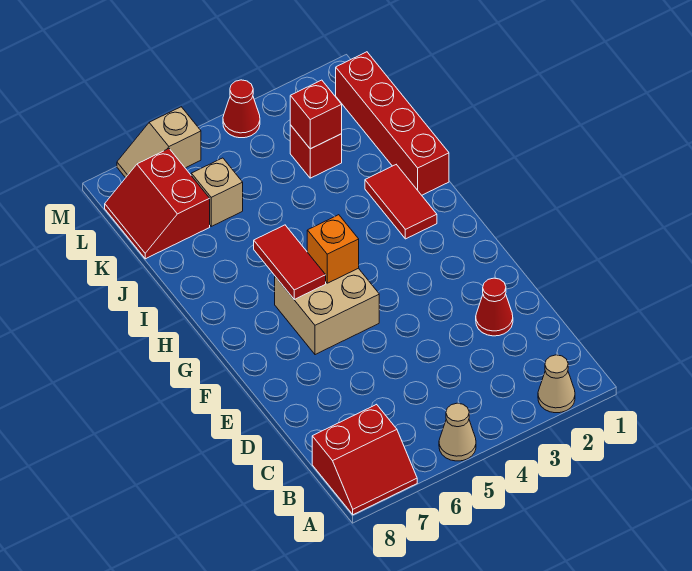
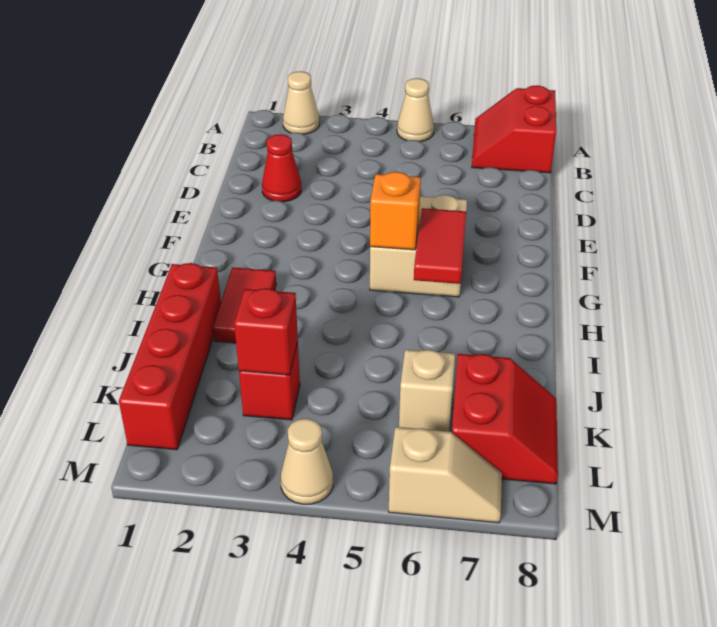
red 2x2 slope [312,404,417,515] -> red 2x2 slope turned to [472,85,556,173]
red 1x1 cone [223,80,260,138] -> tan 1x1 cone [281,418,333,504]

